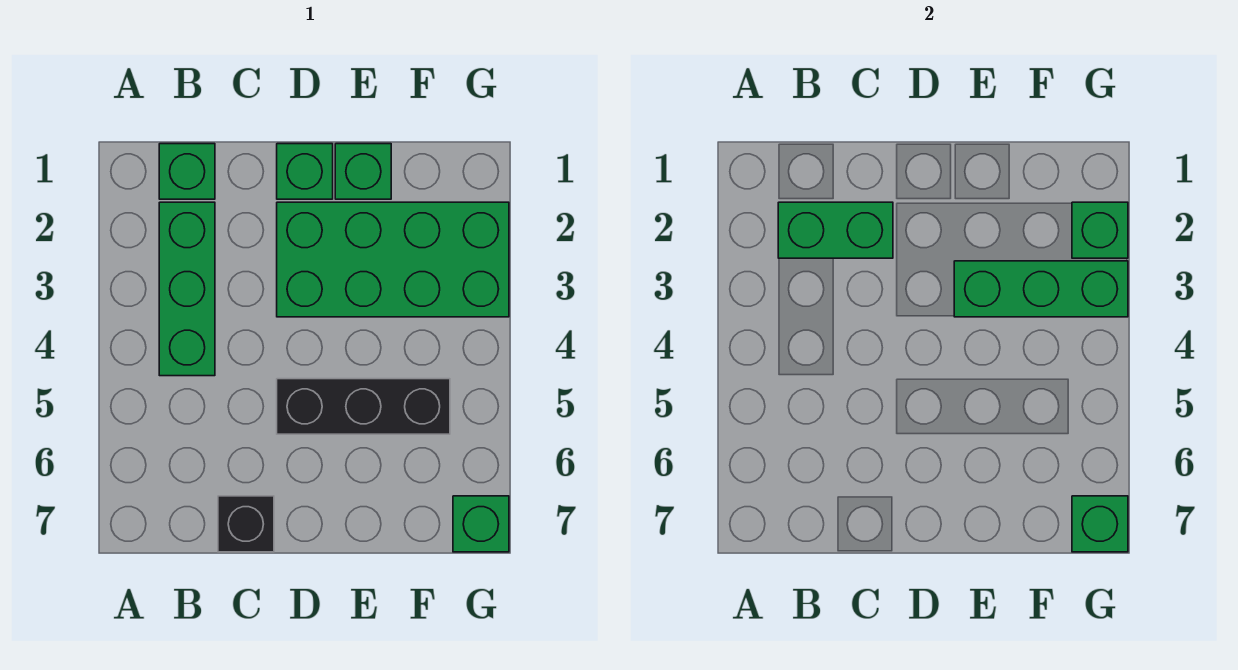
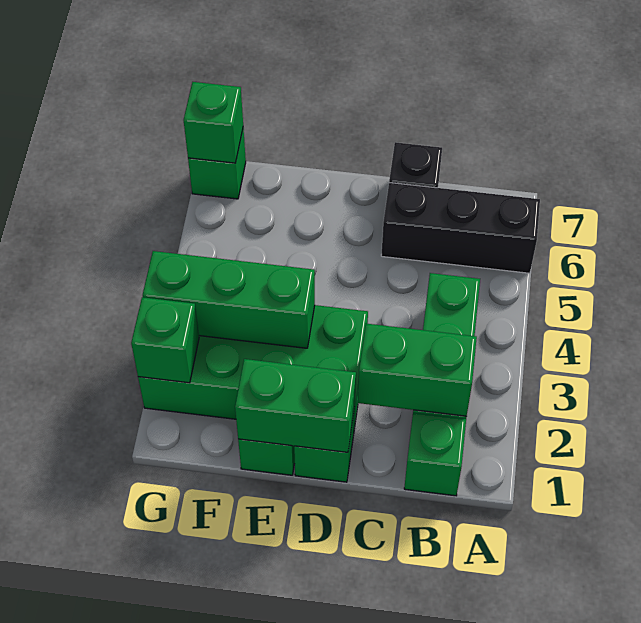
none -> green 1x2 brick [235,359,356,452]
black 1x3 brick [277,379,450,434] -> black 1x3 brick moved to [381,183,540,273]

